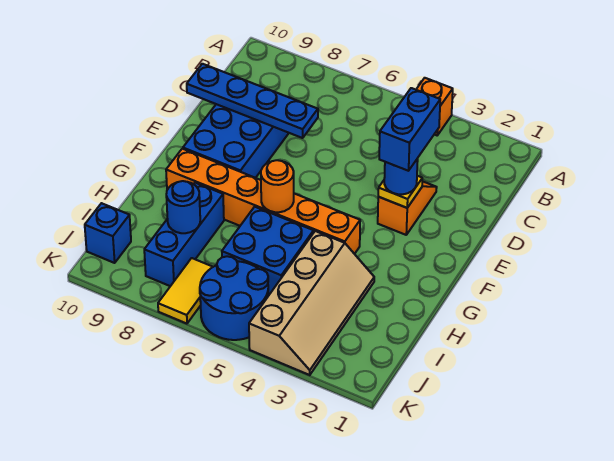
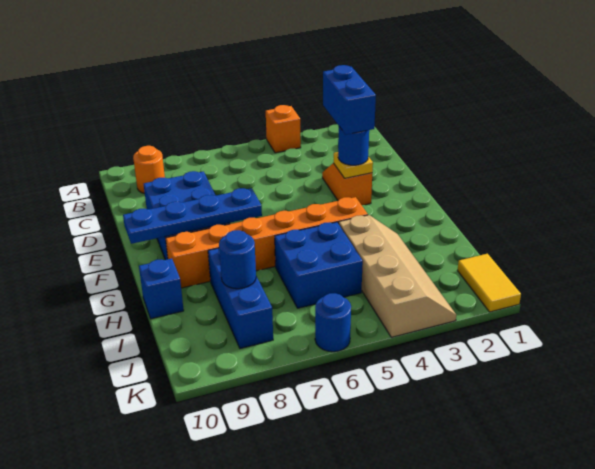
blue 1x4 plate [187,64,318,138] -> blue 1x4 plate moved to [123,188,262,244]
orange 1x1 round brick [261,160,294,212] -> orange 1x1 round brick moved to [133,146,165,194]
blue 2x2 round brick [200,256,268,340] -> blue 1x1 round brick [315,293,351,352]
yellow 1x2 tile [158,258,212,324] -> yellow 1x2 tile moved to [458,254,521,312]
blue 1x1 brick [85,203,131,263] -> blue 1x1 brick moved to [139,258,184,319]

